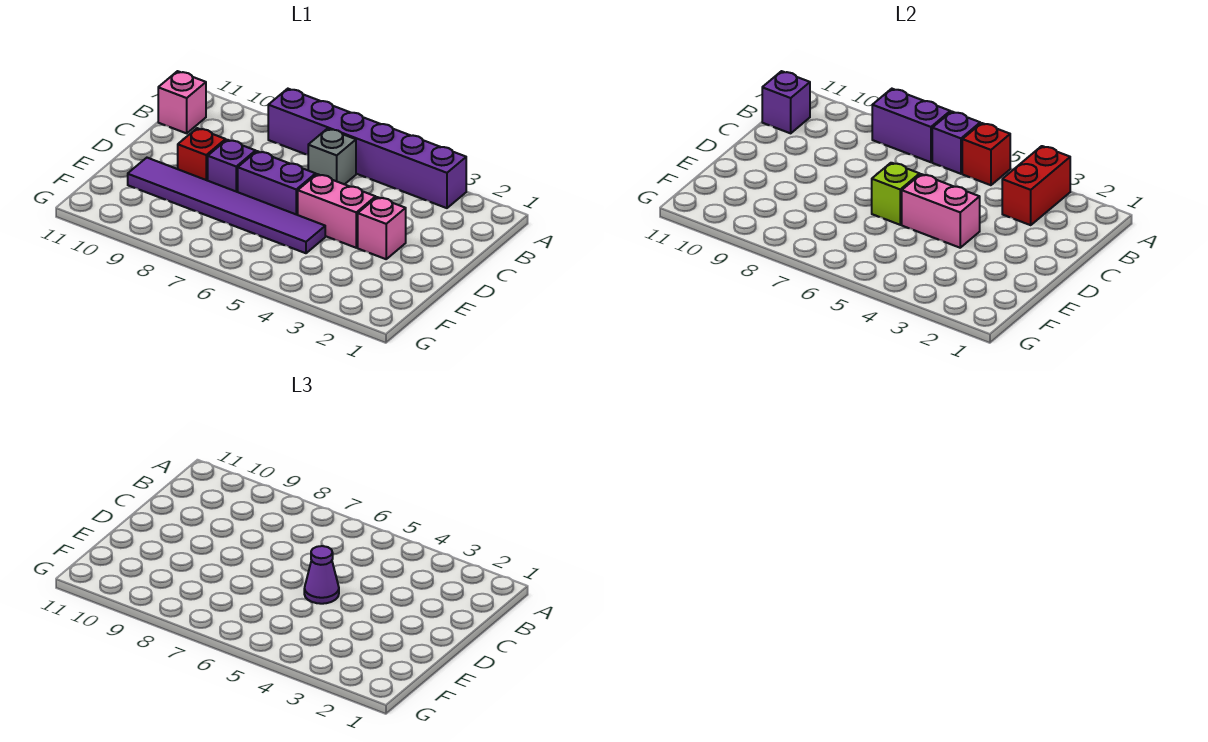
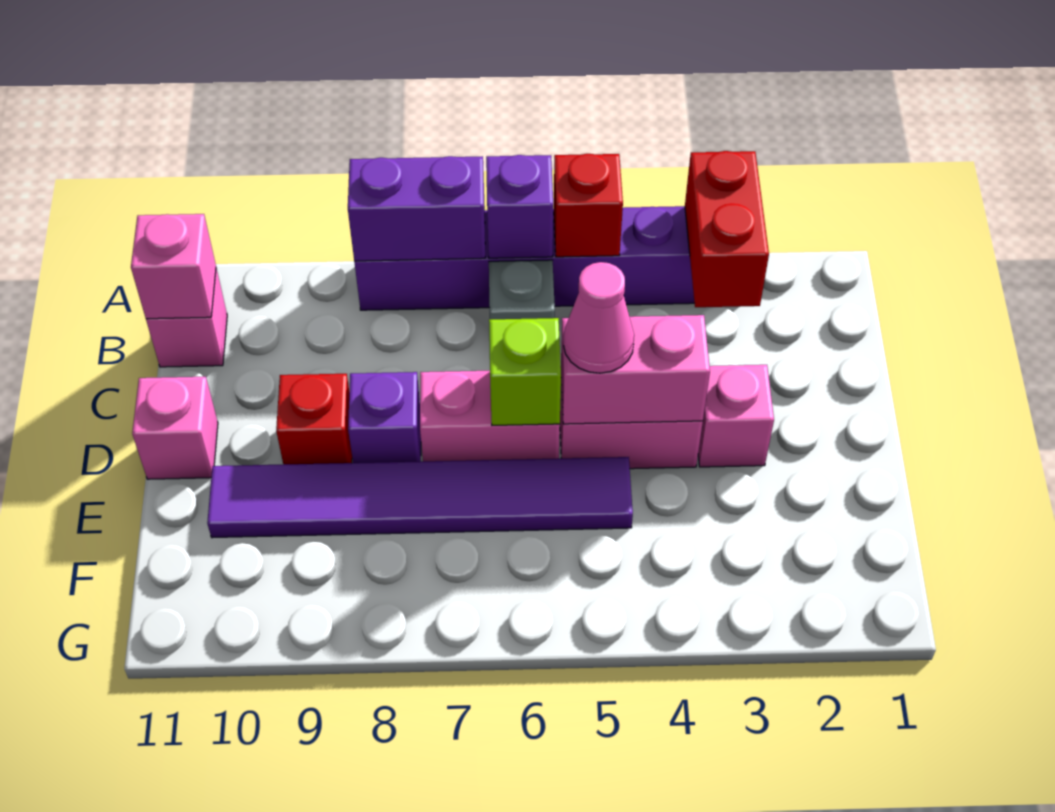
purple 1x1 brick [762,71,810,133] -> pink 1x1 brick [131,214,216,319]
purple 1x1 cone [304,546,339,604] -> pink 1x1 cone [563,262,634,373]
purple 1x2 brick [238,151,316,215] -> pink 1x2 brick [420,371,560,461]
none -> pink 1x1 brick [132,377,218,479]

